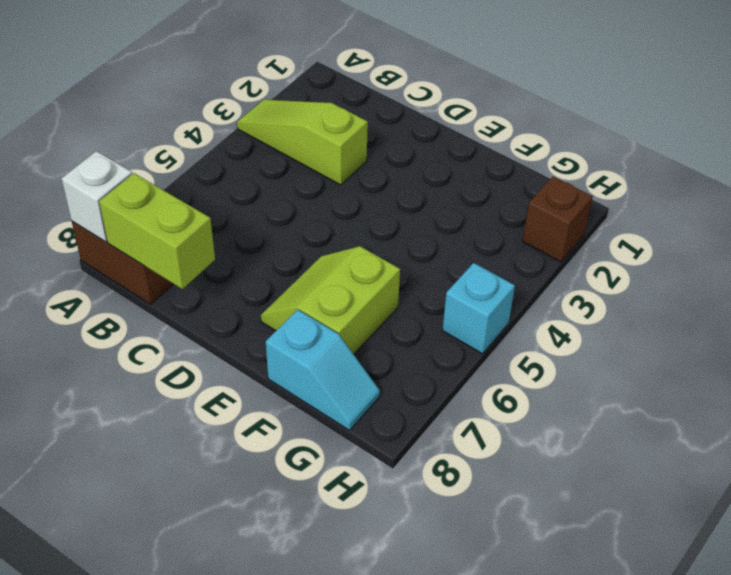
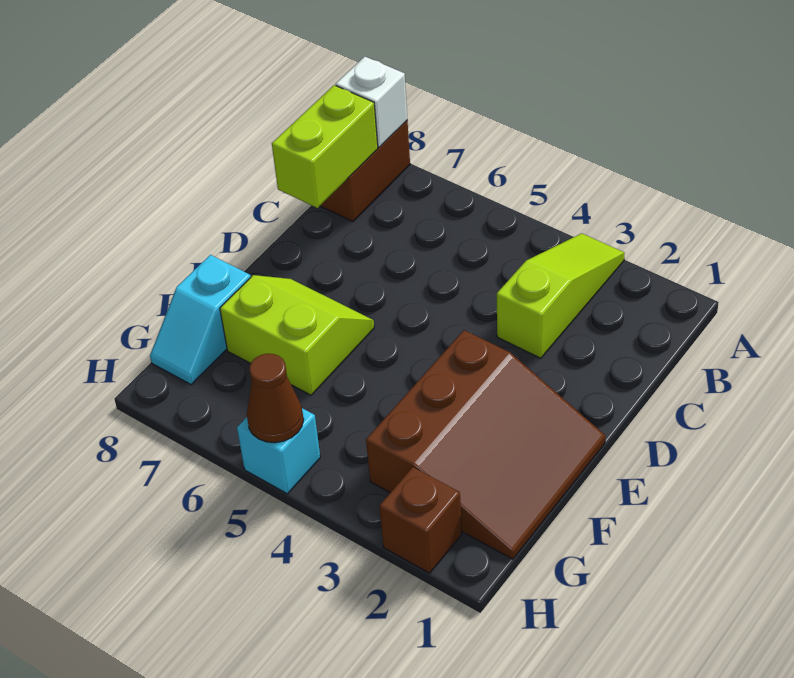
none -> brown 3x3 slope [366,330,605,559]
none -> brown 1x1 cone [247,354,304,443]

